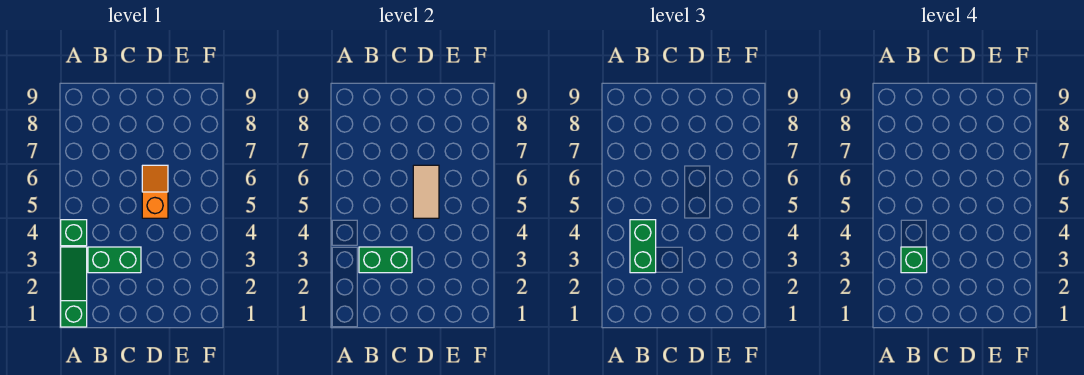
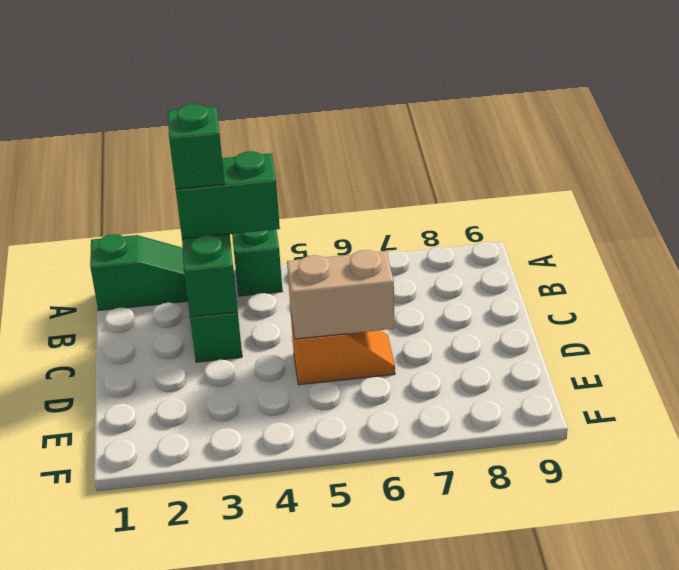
tan 1x2 tile [413,165,439,218] -> tan 1x2 brick [287,250,394,339]

